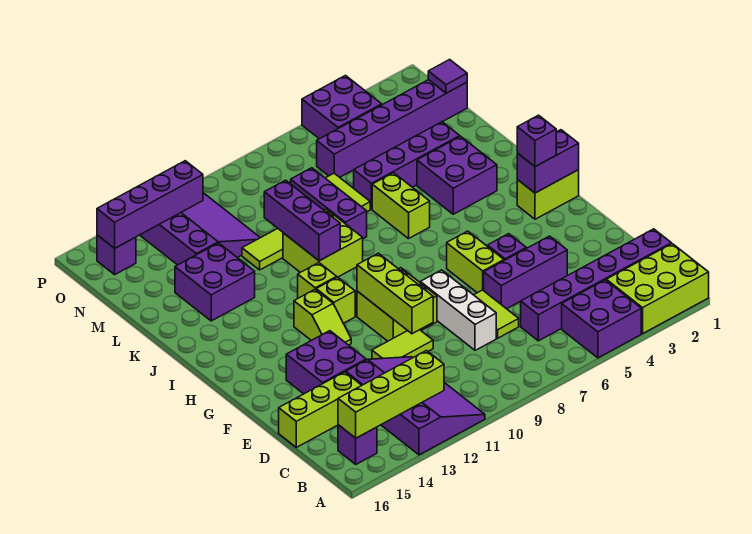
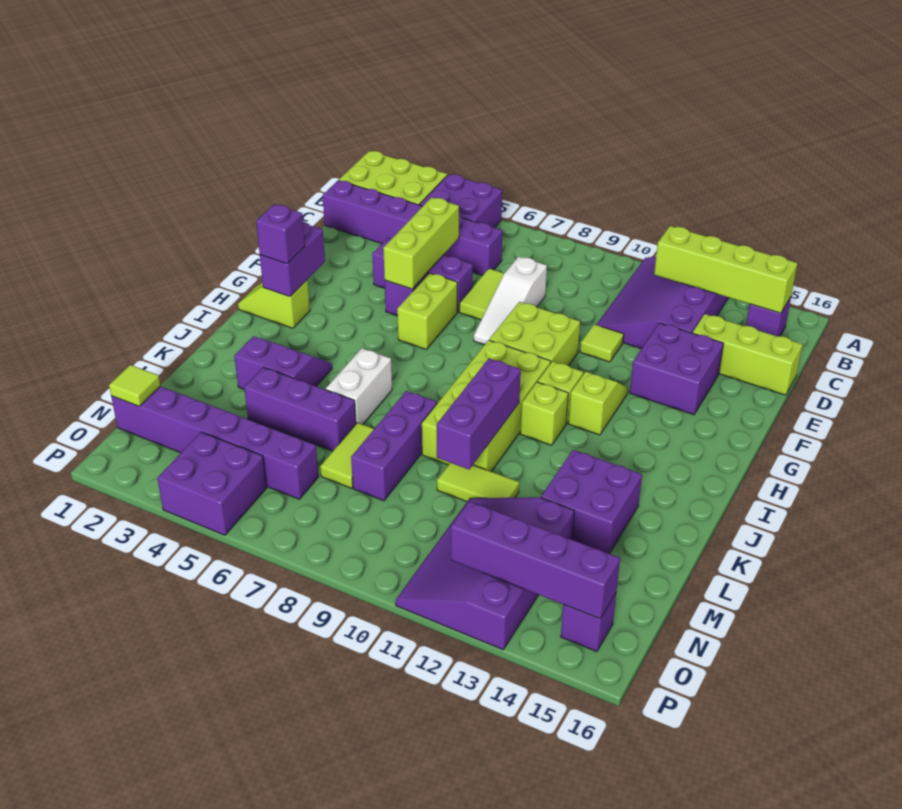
white 1x3 brick [420,270,496,350] -> white 1x3 slope [474,256,547,345]
lime 1x2 tile [372,330,433,359] -> lime 1x1 tile [580,324,624,362]
lime 1x3 brick [357,253,433,334] -> lime 1x3 brick moved to [383,197,459,289]
lime 1x2 brick [517,170,579,219] -> lime 1x2 slope [238,280,310,328]
purple 1x2 brick [517,130,579,193] -> purple 1x2 brick turned to [260,222,325,297]
purple 2x2 brick [417,136,497,214] -> purple 2x2 slope [234,336,332,389]
lime 1x2 brick [372,173,430,239] -> white 1x2 brick [326,348,392,424]
lime 2x2 brick [283,209,363,277] -> lime 2x4 brick [422,340,551,471]
purple 1x4 brick [354,122,460,209] -> purple 1x3 brick [244,367,356,451]
purple 1x1 tile [428,60,467,93] -> lime 1x1 tile [109,365,160,406]

